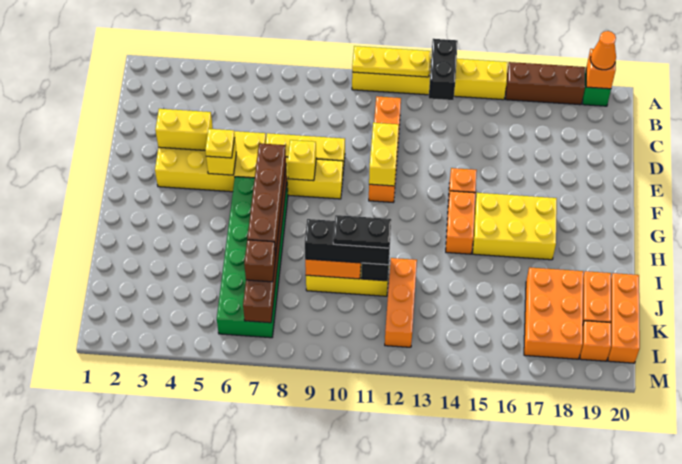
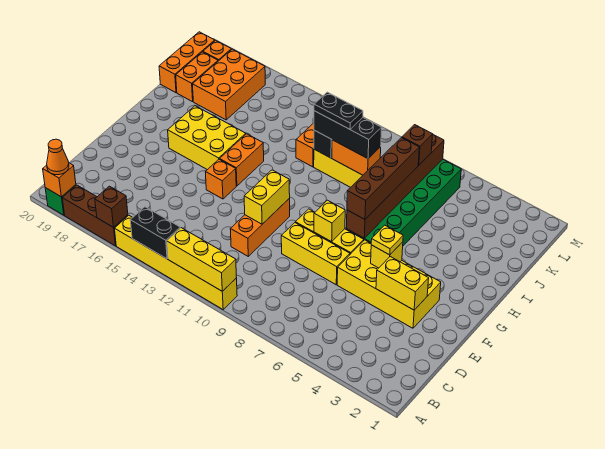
yellow 1x3 plate [352,46,430,77] -> yellow 1x3 brick [167,228,236,291]
black 1x2 brick [429,39,458,100] -> black 1x2 brick turned to [130,207,180,259]
none -> brown 1x1 brick [95,186,128,227]
orange 1x4 brick [369,96,401,202] -> orange 1x3 brick [230,199,290,256]

